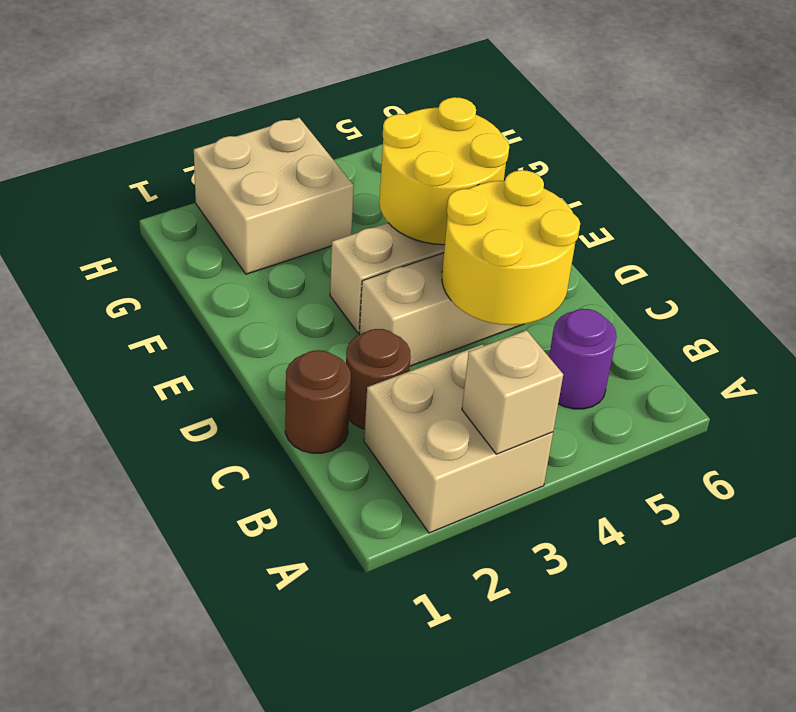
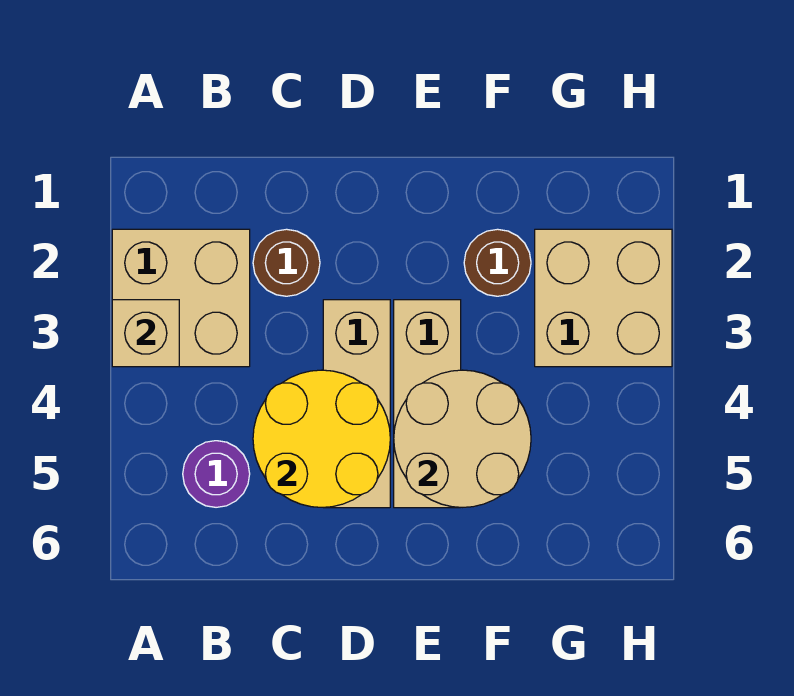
brown 1x1 round brick [285,350,351,453] -> brown 1x1 round brick moved to [464,229,531,296]
yellow 2x2 round brick [379,97,509,245] -> tan 2x2 round brick [394,370,531,507]

